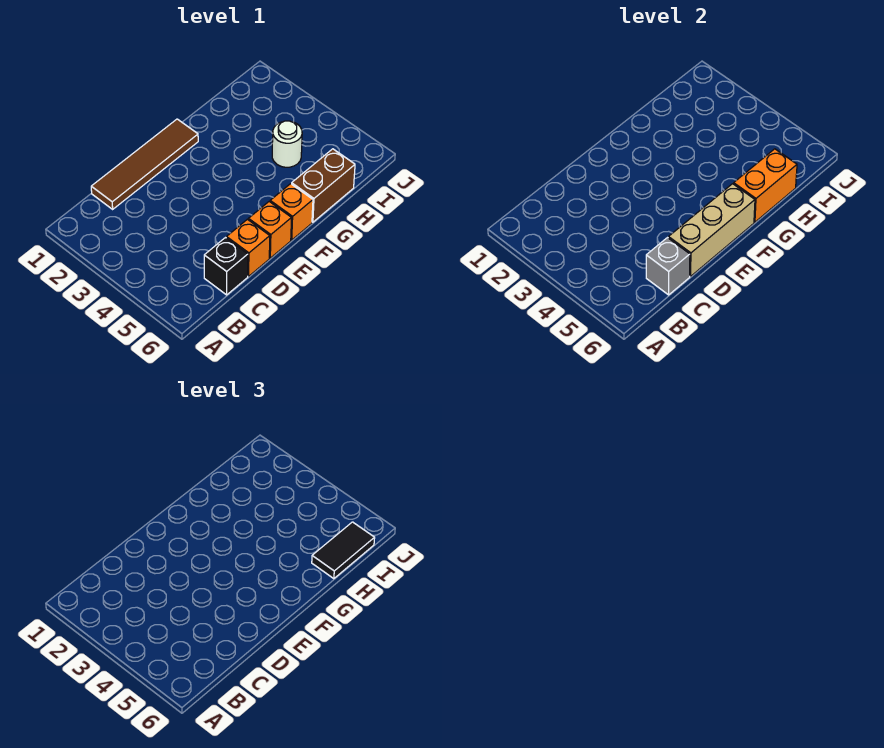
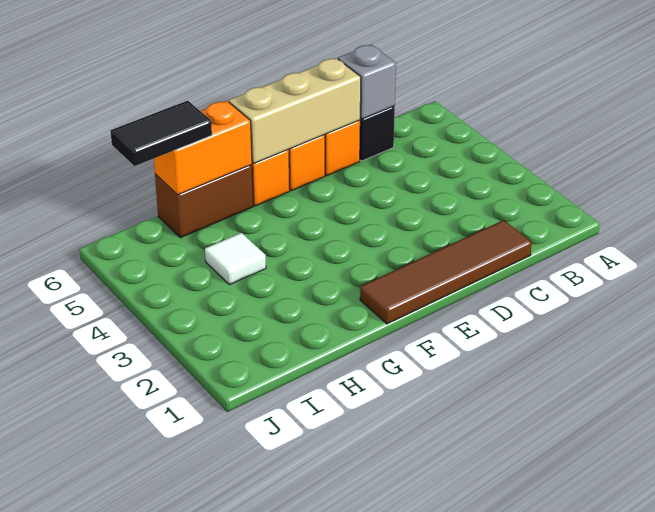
white 1x1 round brick [272,121,302,167] -> white 1x1 tile [205,233,266,285]

